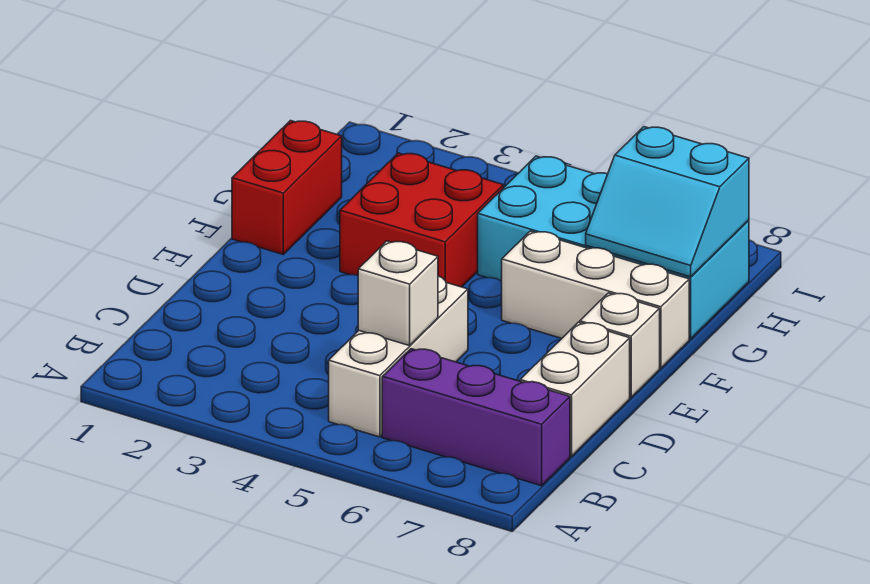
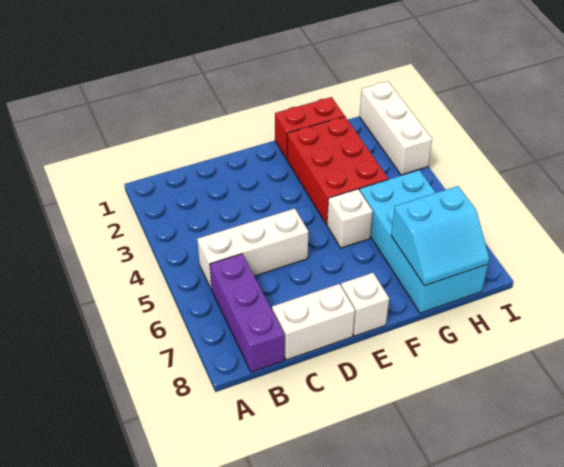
white 1x1 brick [358,241,438,346] -> white 1x1 brick moved to [327,189,373,248]
red 2x2 brick [340,153,503,287] -> red 2x3 brick [287,117,388,225]
white 1x3 brick [502,231,689,368] -> white 1x3 brick moved to [359,81,432,175]
cyan 2x2 slope [586,127,749,277] -> cyan 2x2 slope turned to [391,186,489,286]

